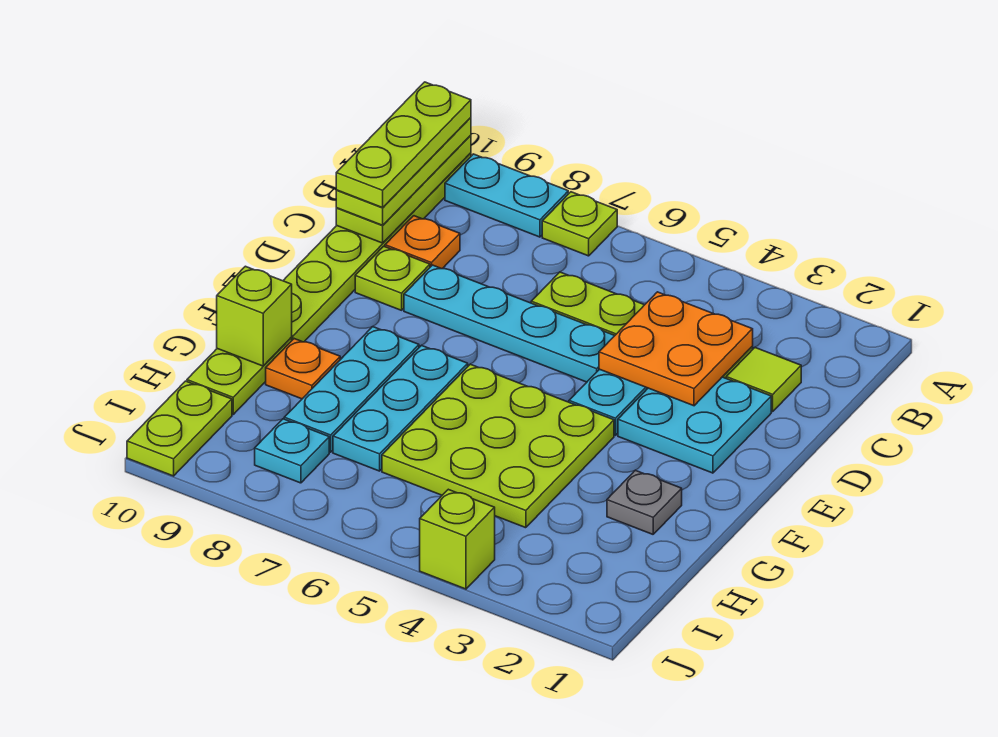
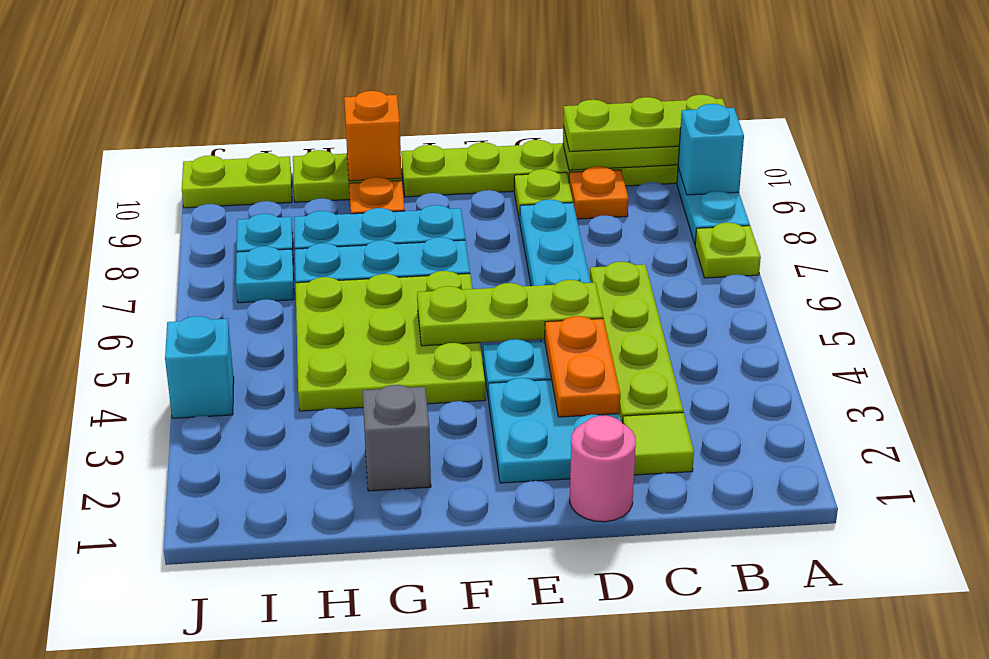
none -> cyan 1x1 brick [678,104,744,195]
lime 1x3 plate [336,82,471,208] -> lime 1x3 plate moved to [417,280,603,346]
orange 2x2 plate [599,292,753,406] -> orange 1x2 plate [544,316,620,417]
none -> pink 1x1 round brick [570,416,636,522]
grey 1x1 plate [607,470,682,534] -> grey 1x1 brick [363,385,431,491]
lime 1x1 brick [217,266,292,366] -> orange 1x1 brick [344,91,402,181]
none -> cyan 1x1 plate [236,246,294,303]
lime 1x1 brick [420,489,495,589] -> cyan 1x1 brick [165,316,234,418]

